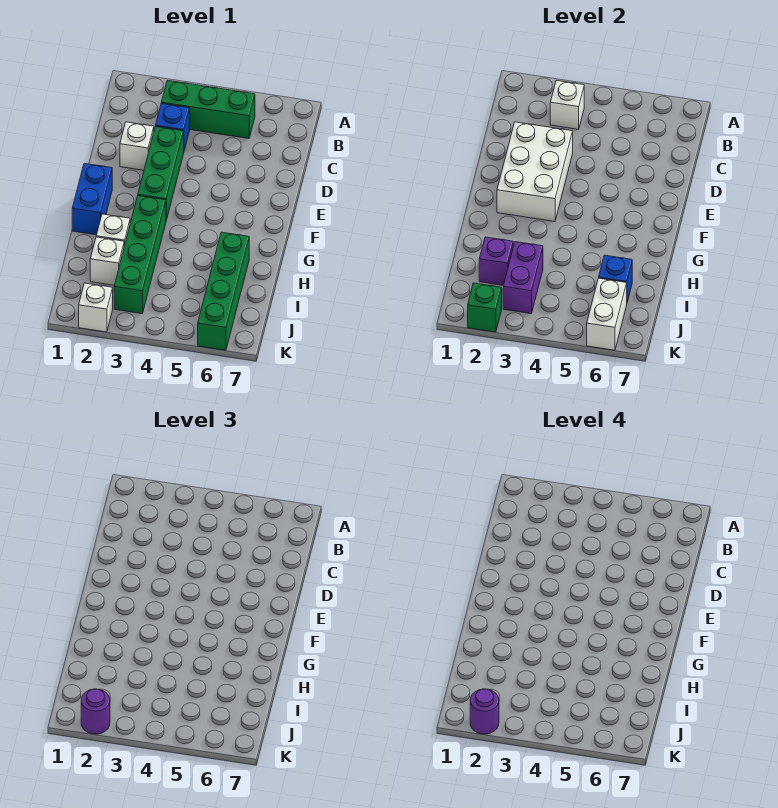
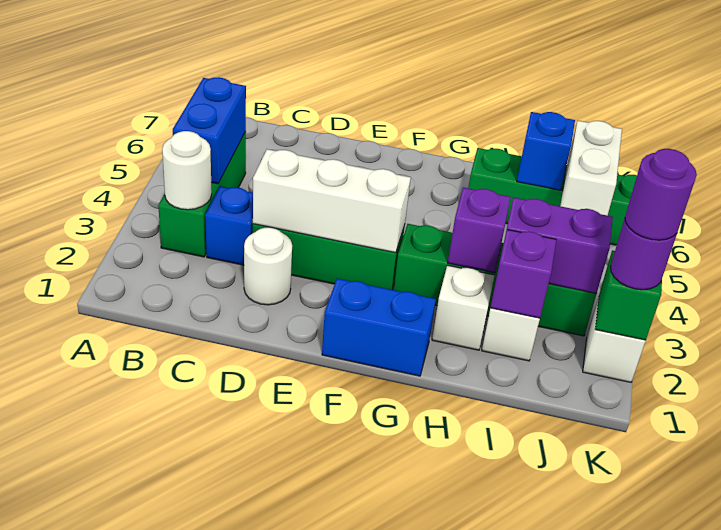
white 1x1 brick [550,80,584,129] -> white 1x1 round brick [162,131,212,210]
none -> blue 1x2 brick [173,77,246,184]
white 1x1 brick [120,122,154,170] -> white 1x1 round brick [244,227,292,305]
white 2x3 brick [497,122,573,222] -> white 1x3 brick [253,149,411,253]
none -> purple 1x1 brick [448,188,511,273]
white 1x2 brick [587,278,627,350] -> white 1x2 brick turned to [560,121,622,216]

